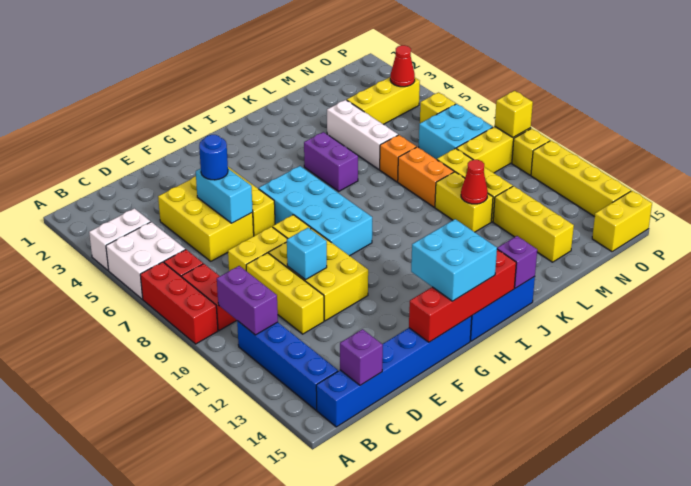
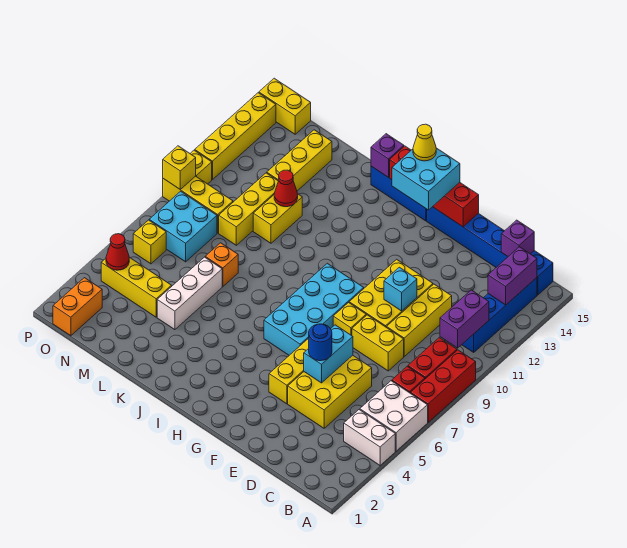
none -> yellow 1x1 cone [413,124,436,161]
purple 1x2 brick [304,132,358,191] -> purple 1x2 brick moved to [488,247,537,305]
orange 1x2 brick [398,147,454,207] -> orange 1x2 brick moved to [53,278,102,336]

